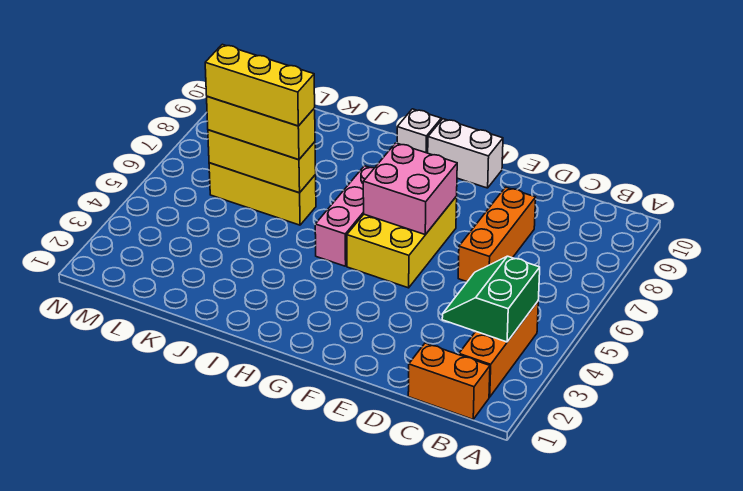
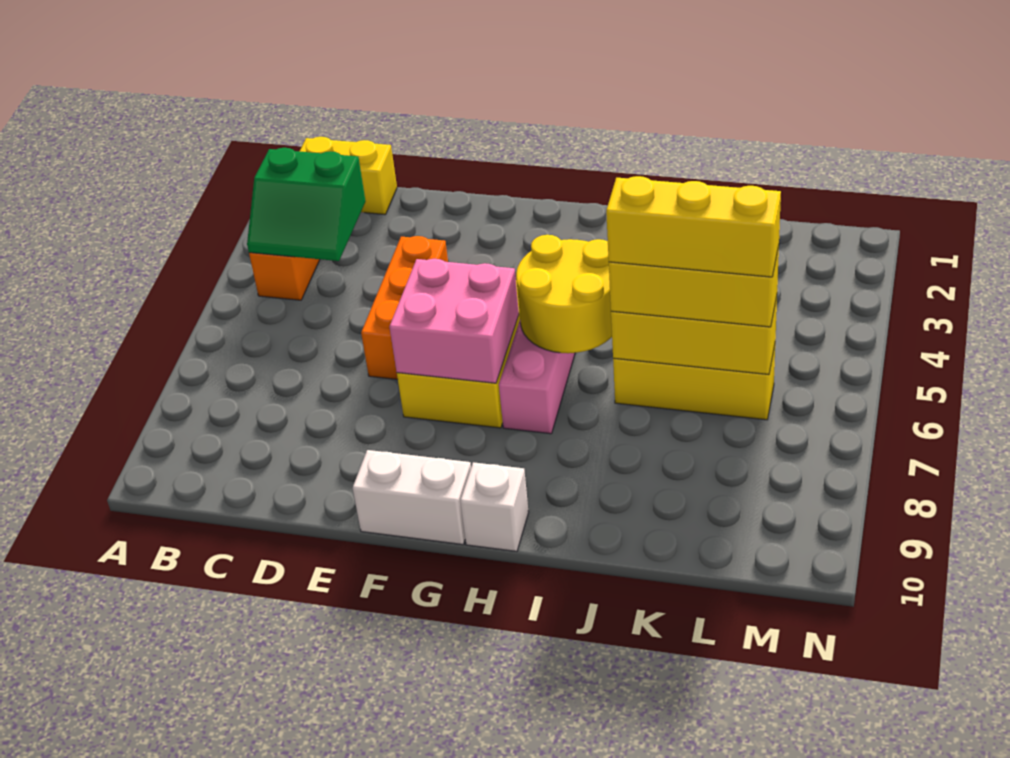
orange 1x2 brick [408,343,490,419] -> yellow 1x2 brick [300,137,397,215]
green 2x2 slope [442,256,540,342] -> green 2x2 slope turned to [247,148,366,261]
orange 1x3 brick [458,187,536,282] -> orange 1x3 brick moved to [361,236,448,379]
none -> yellow 2x2 round brick [516,235,612,353]

